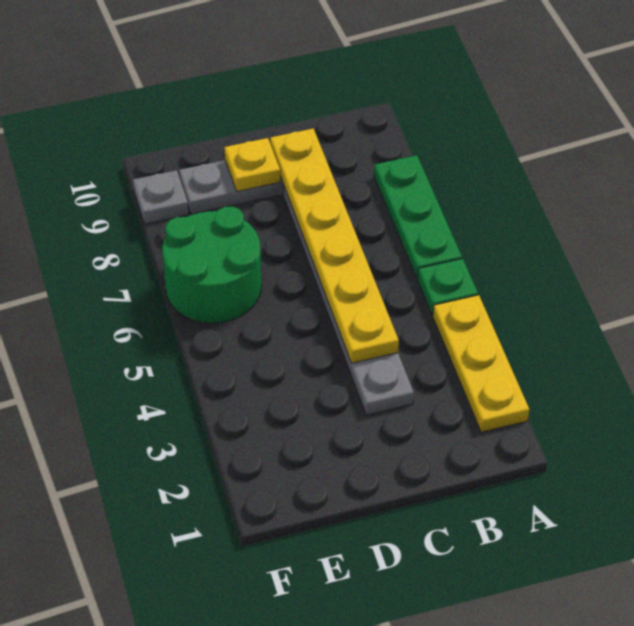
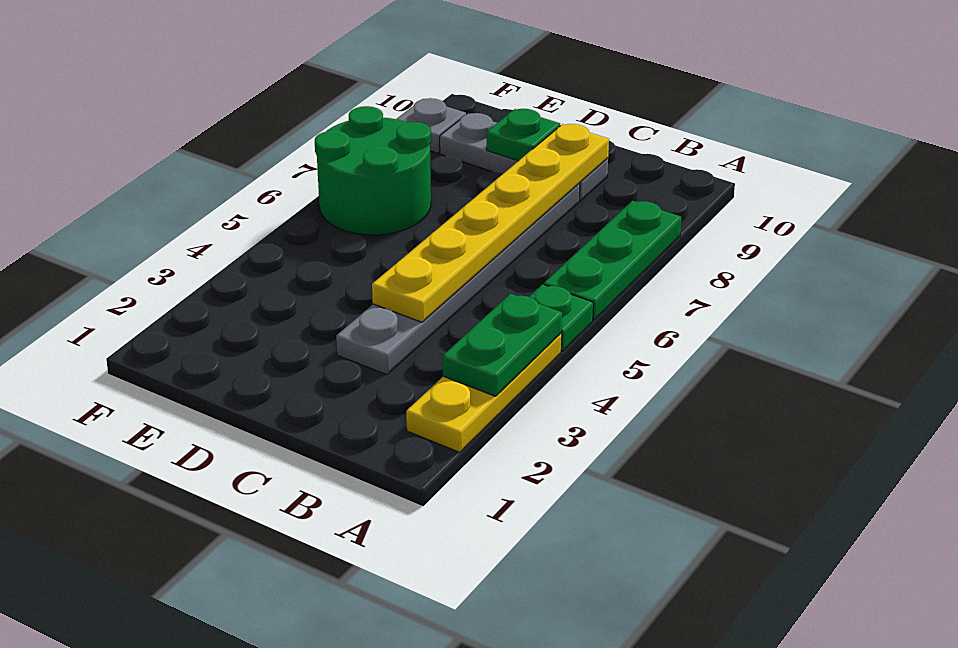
none -> green 1x2 plate [443,294,562,396]
yellow 1x1 plate [224,138,280,191] -> green 1x1 plate [487,109,560,161]

